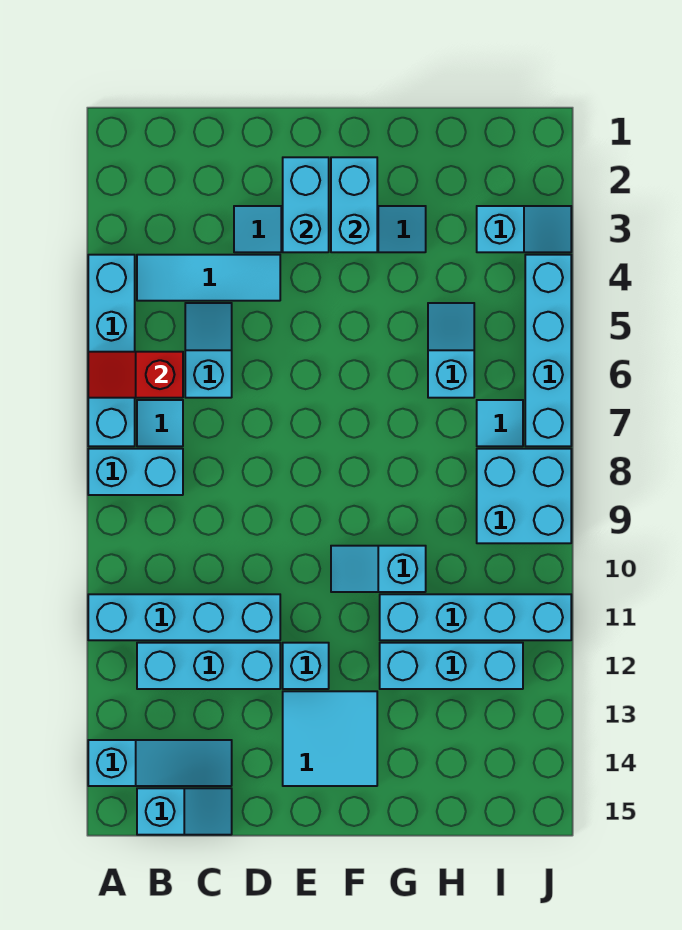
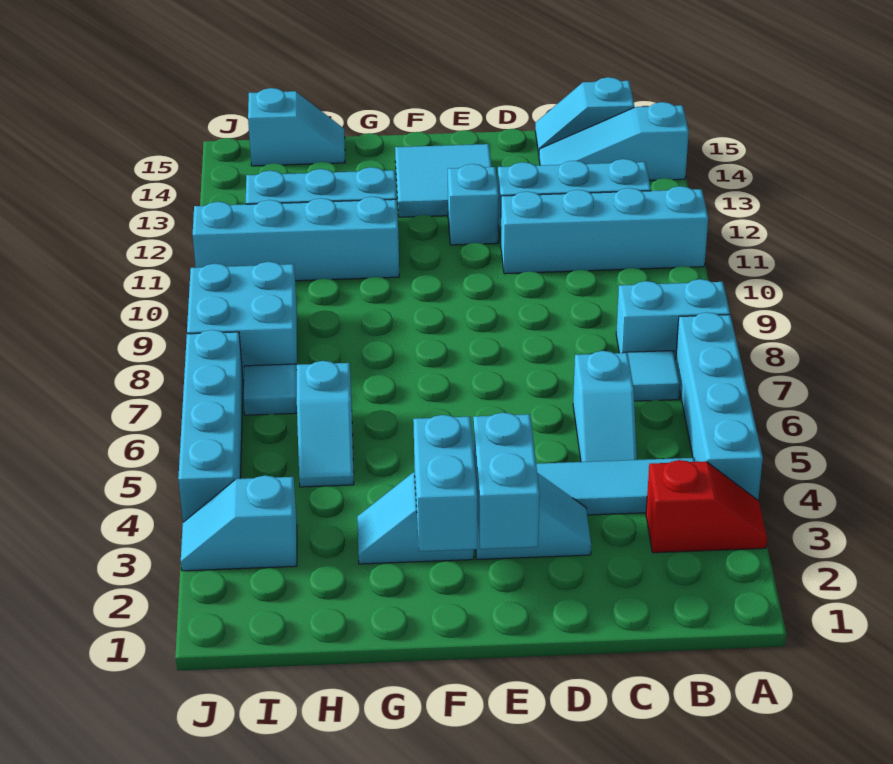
red 1x2 slope [88,352,183,398] -> red 1x2 slope moved to [646,460,767,553]
cyan 1x2 slope [331,546,426,592] -> cyan 1x2 slope moved to [248,88,345,166]

